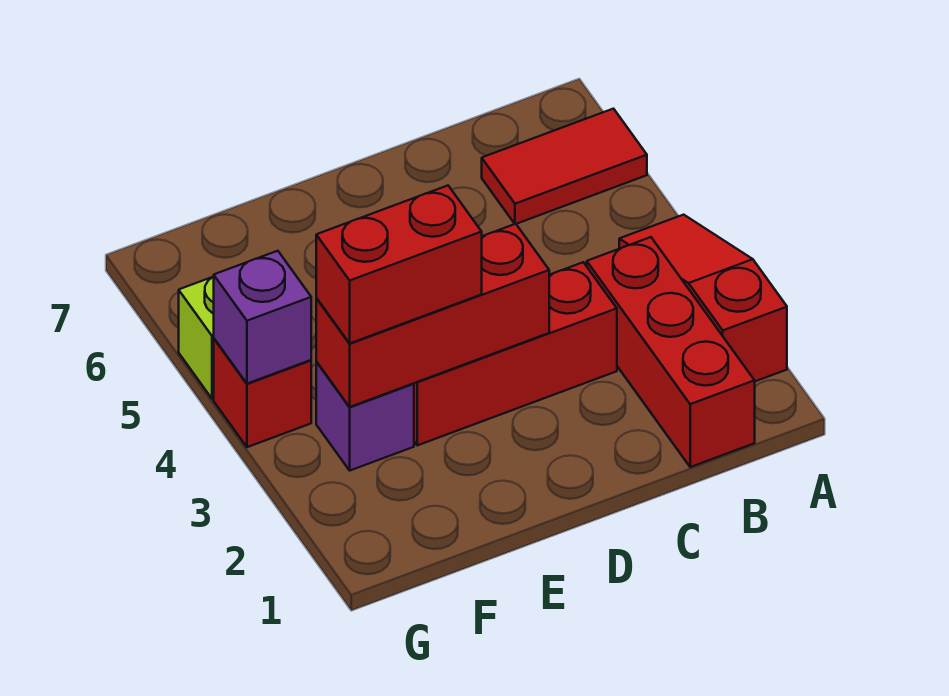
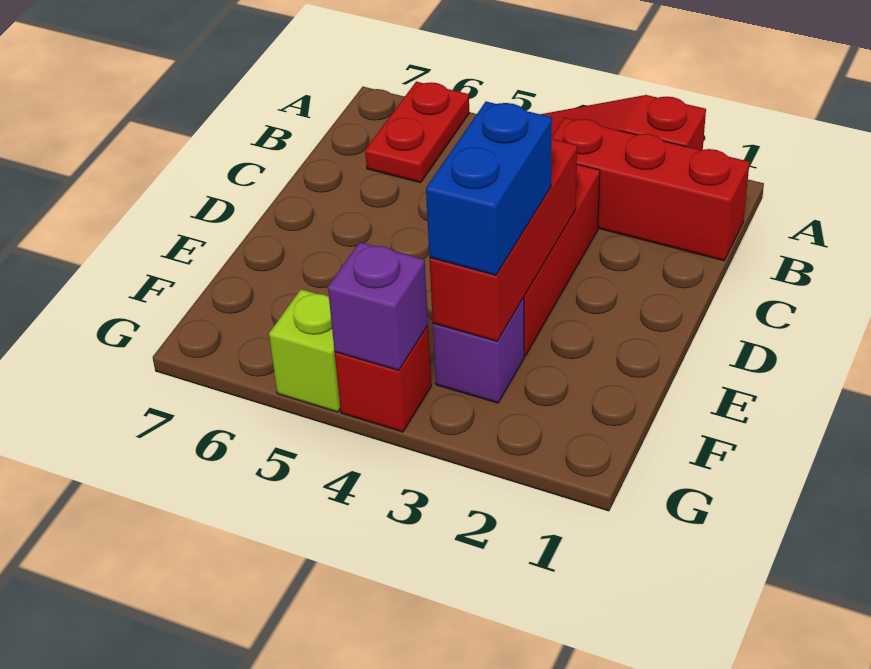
red 1x2 tile [482,109,647,224] -> red 1x2 plate [365,82,469,183]
red 1x2 brick [316,186,482,343] -> blue 1x2 brick [426,102,552,275]

